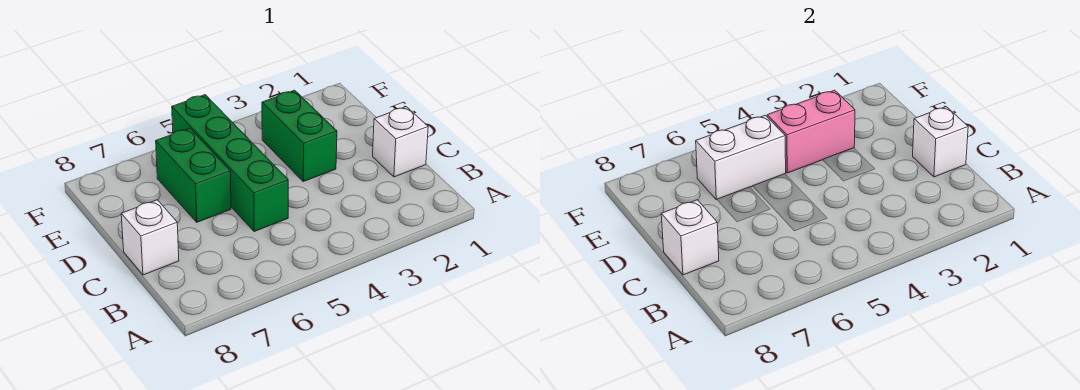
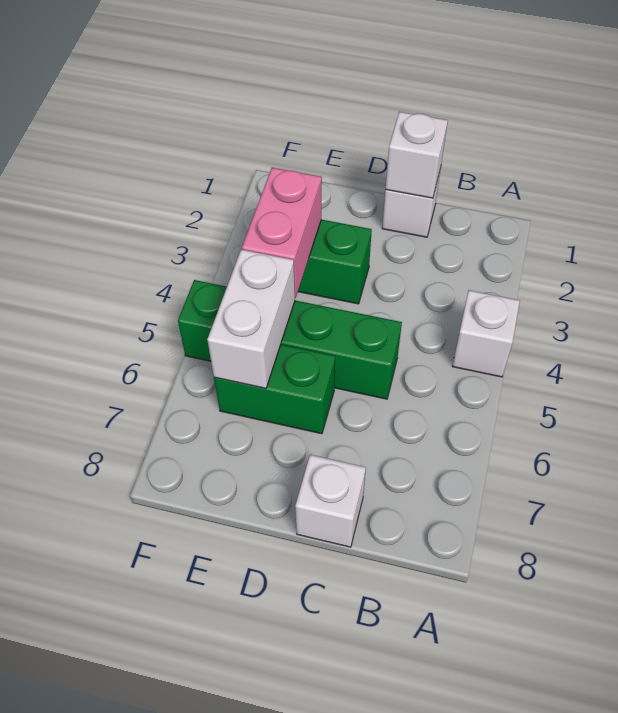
white 1x1 brick [661,200,719,275] -> white 1x1 brick moved to [453,290,520,377]

